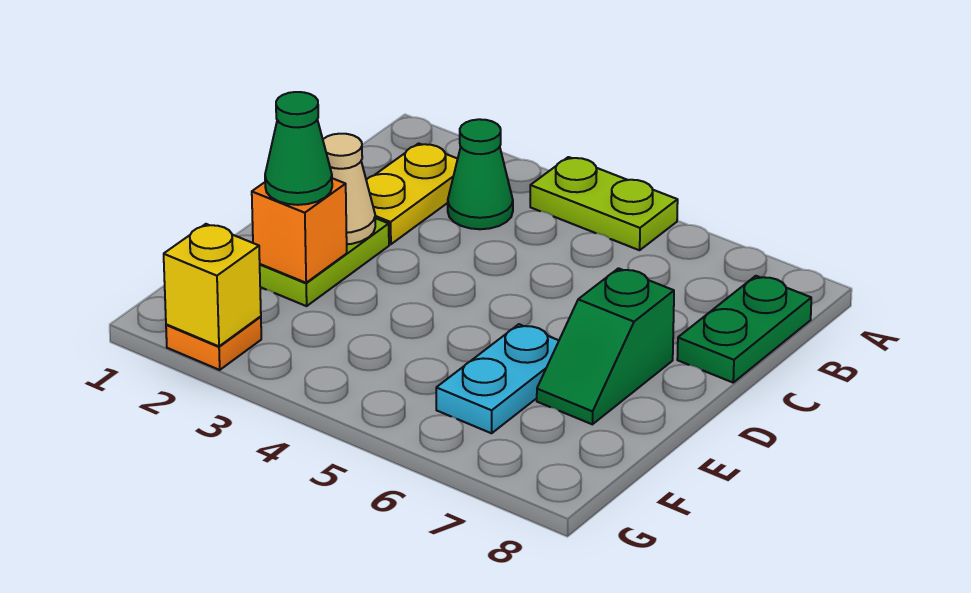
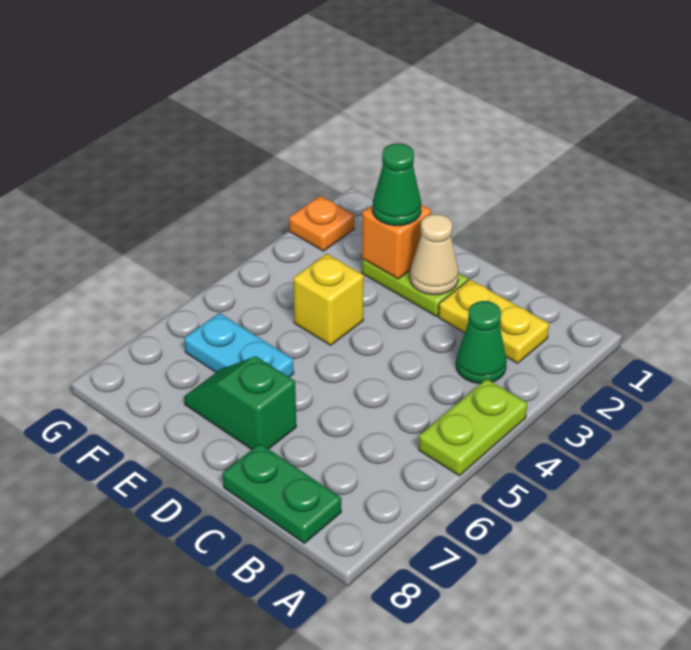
yellow 1x1 brick [164,224,261,346] -> yellow 1x1 brick moved to [293,254,364,345]

